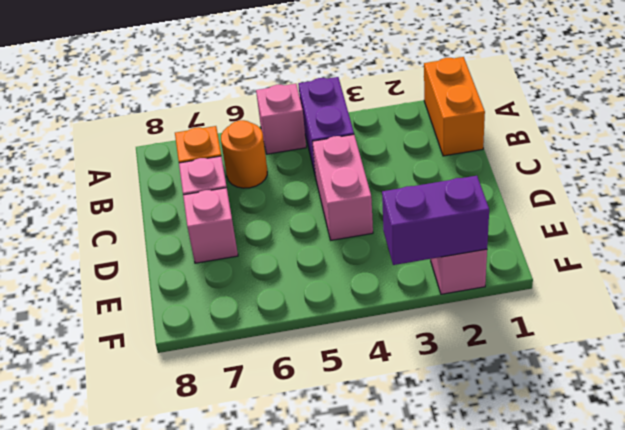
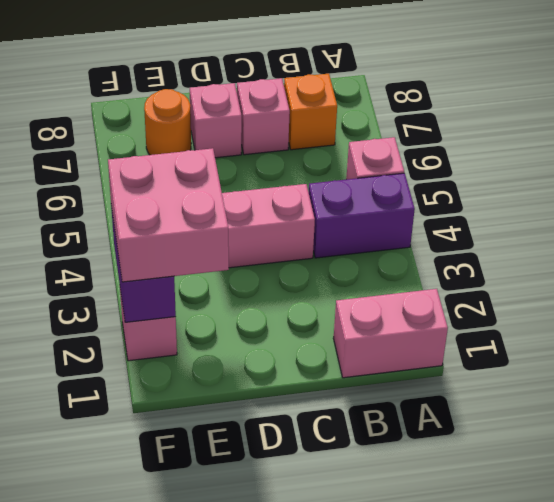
orange 1x2 brick [424,57,485,156] -> pink 1x2 brick [333,289,448,378]
orange 1x1 round brick [221,120,267,188] -> orange 1x1 round brick moved to [144,89,191,155]
none -> pink 2x2 brick [108,148,229,282]

